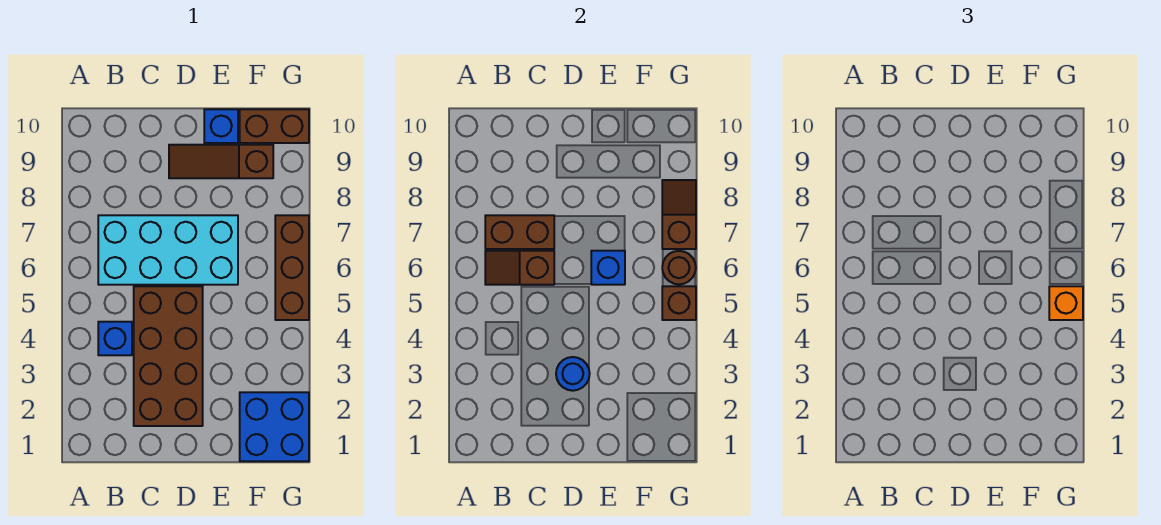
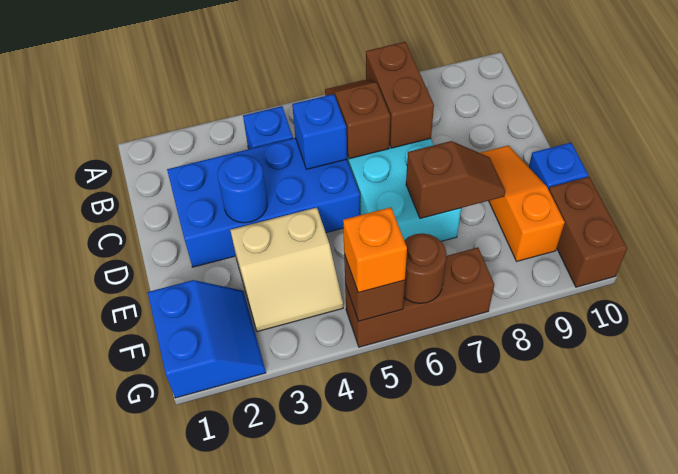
brown 2x4 brick [134,286,203,426] -> blue 2x4 brick [167,138,360,267]
brown 1x3 slope [169,145,273,178] -> orange 1x3 slope [481,146,565,262]
none -> tan 2x2 slope [230,208,343,332]
blue 1x1 brick [591,251,625,285] -> blue 1x1 brick moved to [292,94,347,169]
blue 2x2 brick [240,392,309,461] -> blue 2x2 slope [148,280,266,398]
brown 1x2 slope [662,180,696,249] -> brown 1x2 slope moved to [406,141,505,219]

